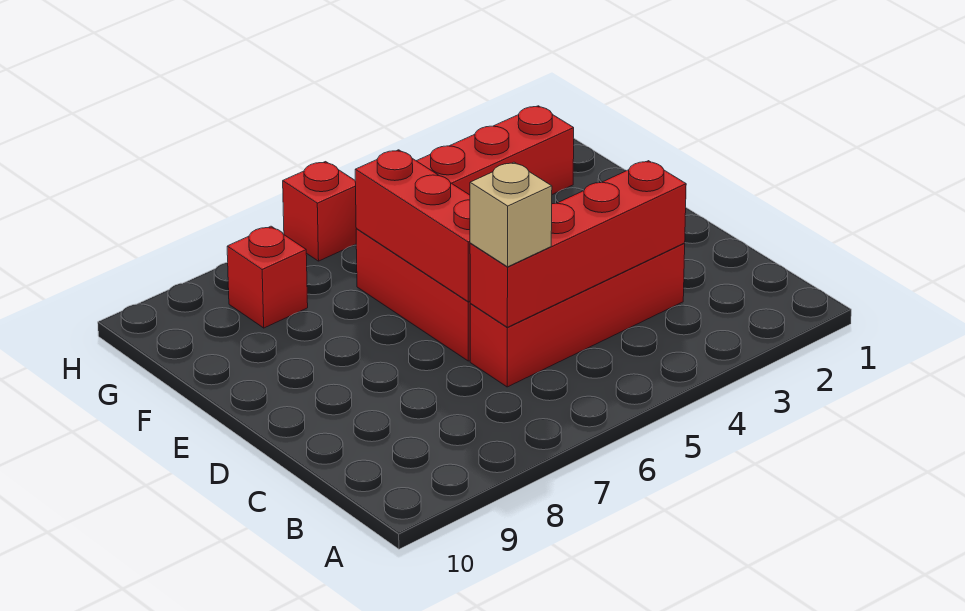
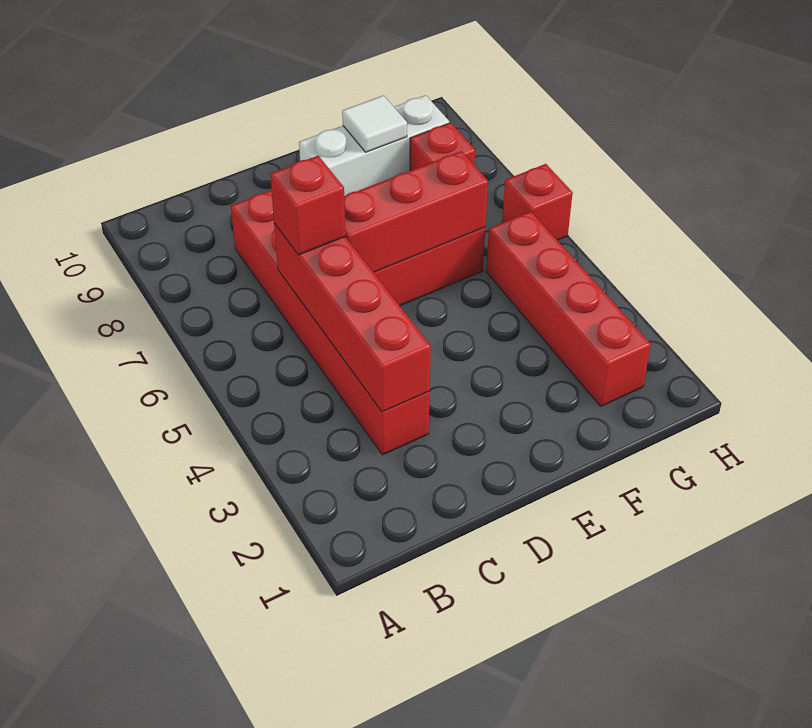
red 1x4 brick [470,243,685,387] -> red 1x6 brick [231,190,430,455]
tan 1x1 brick [470,162,552,267] -> red 1x1 brick [270,156,346,255]
none -> white 1x3 brick [299,95,449,196]
none -> white 1x1 tile [342,95,407,152]

